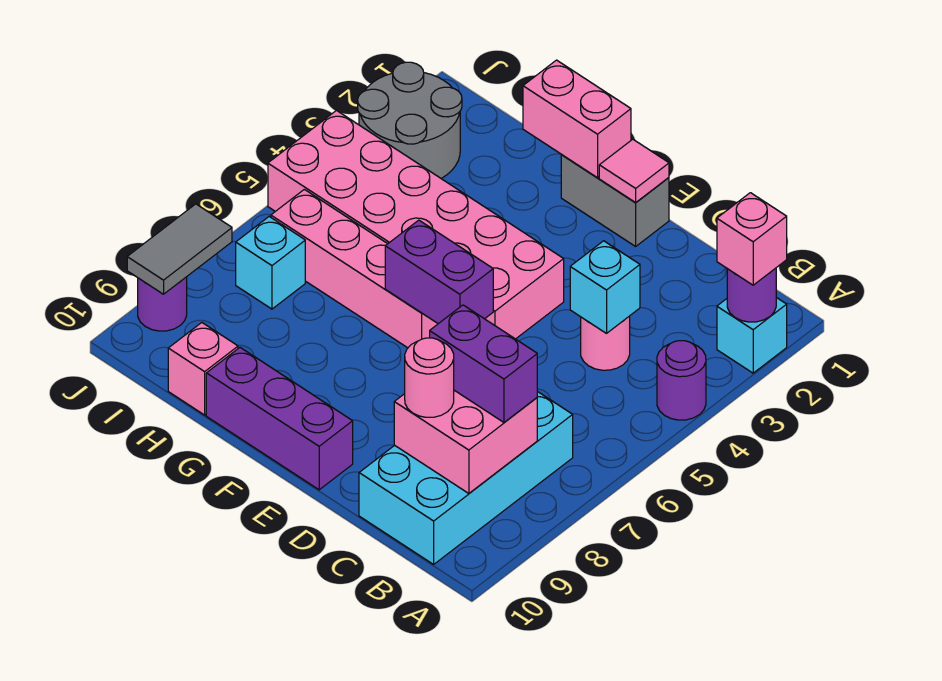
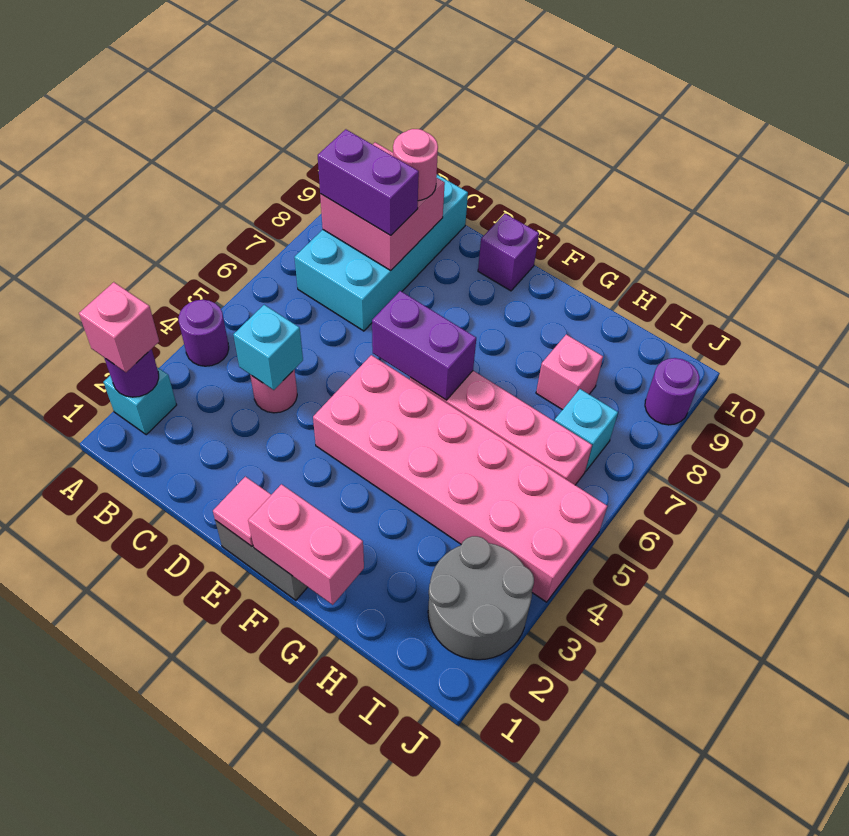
purple 1x3 brick [206,348,353,490] -> purple 1x1 brick [478,214,539,291]
pink 1x1 brick [168,323,238,415] -> pink 1x1 brick moved to [536,334,603,410]
grey 1x2 tile [127,204,232,294] -> none

